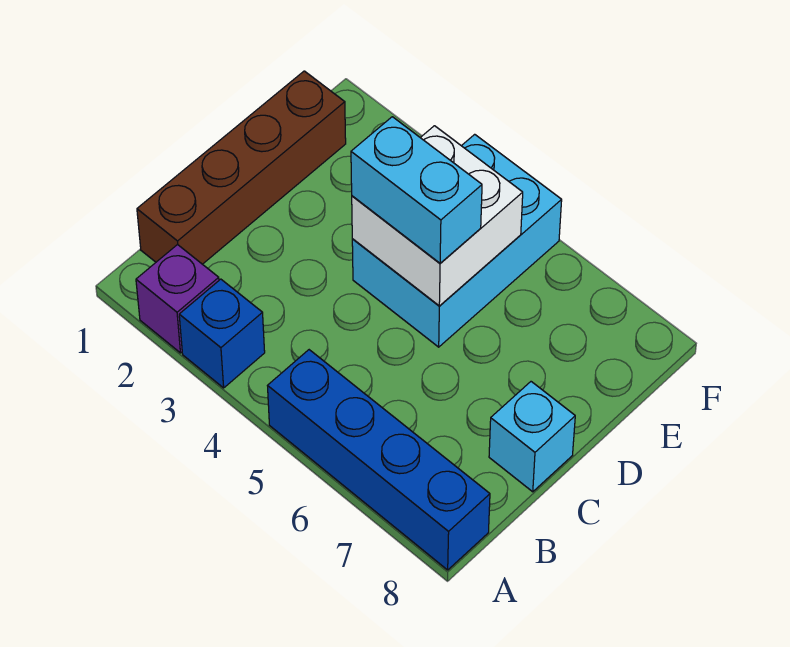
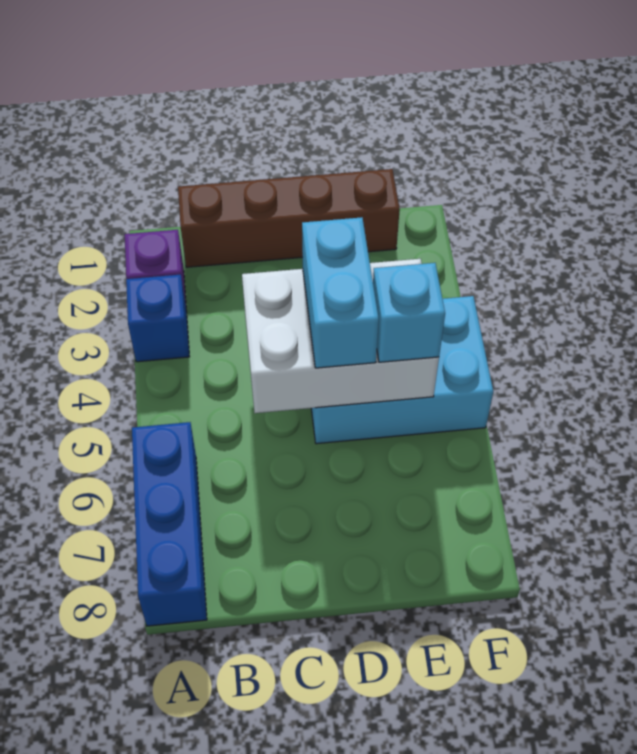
blue 1x4 brick [268,350,490,570] -> blue 1x3 brick [132,422,207,626]
cyan 1x1 brick [489,382,575,492] -> cyan 1x1 brick moved to [373,263,445,362]
white 2x2 brick [352,126,523,306] -> white 2x3 brick [242,259,439,413]

